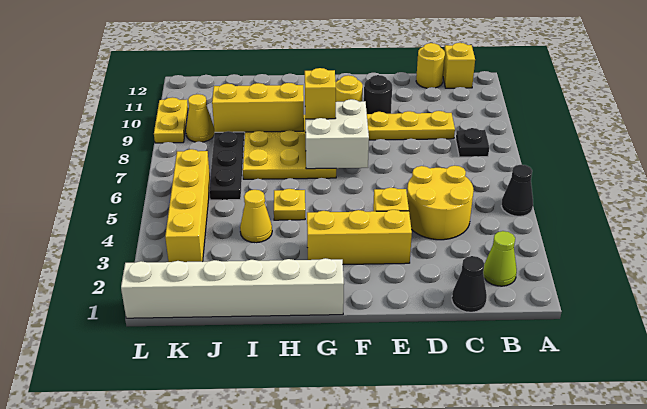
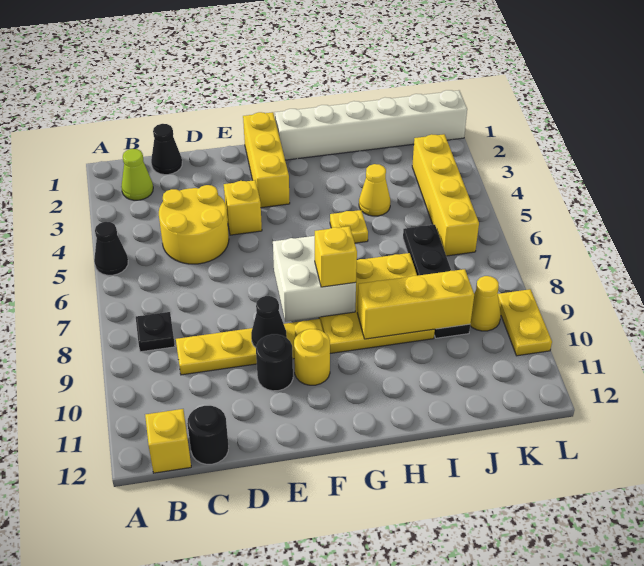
yellow 1x1 round brick [416,43,445,88] -> black 1x1 round brick [187,406,229,464]
yellow 1x3 brick [307,210,412,264] -> yellow 1x3 brick turned to [243,112,290,208]
none -> black 1x1 cone [251,296,287,348]

